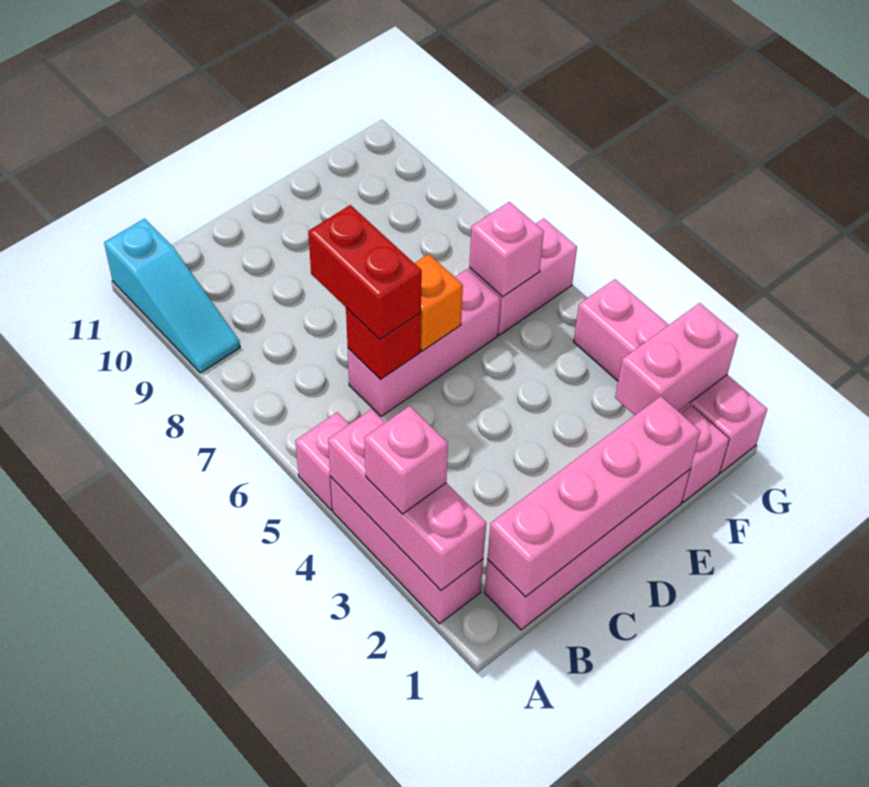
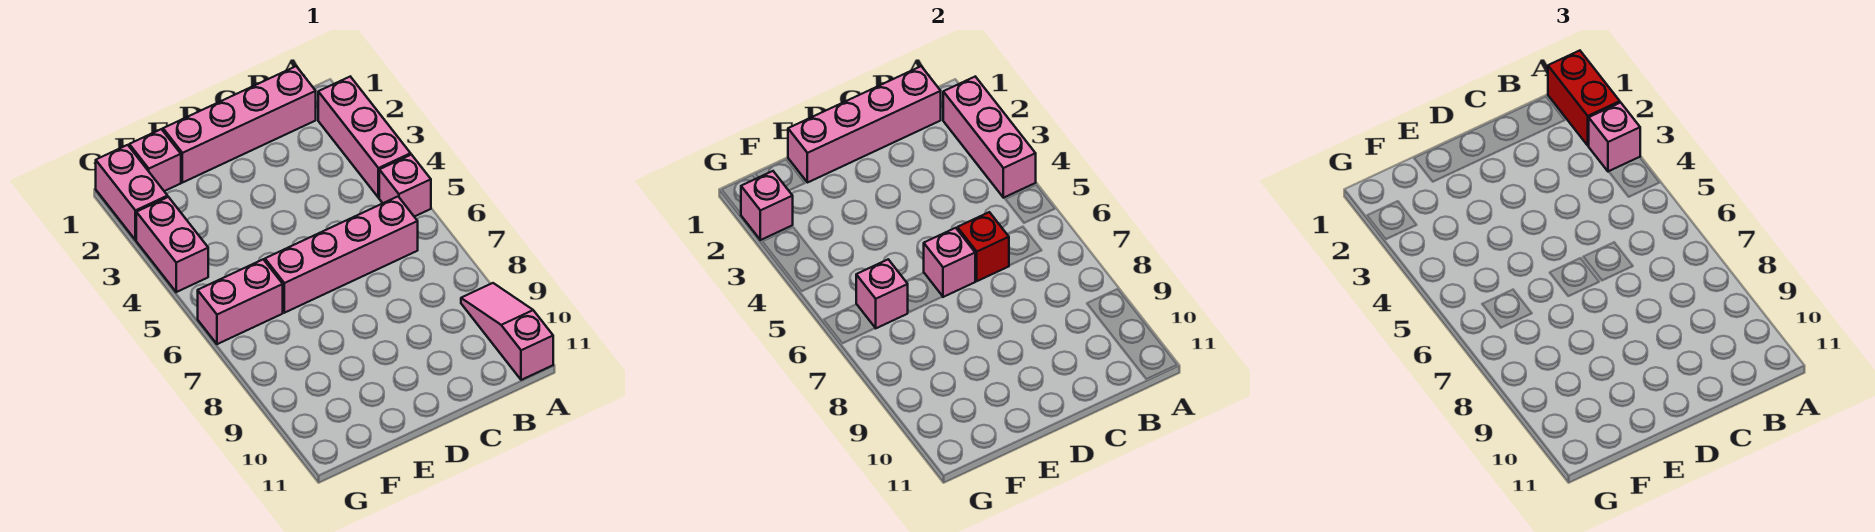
cyan 1x3 slope [104,219,240,373] -> pink 1x3 slope [461,283,553,380]
pink 1x3 brick [348,269,501,416] -> pink 1x4 brick [265,197,418,313]
red 1x2 brick [308,205,422,340] -> red 1x2 brick moved to [1548,51,1620,145]
orange 1x1 brick [415,254,463,351] -> pink 1x1 brick [924,228,975,297]
pink 1x2 brick [615,303,738,415] -> pink 1x1 brick [741,171,793,240]

